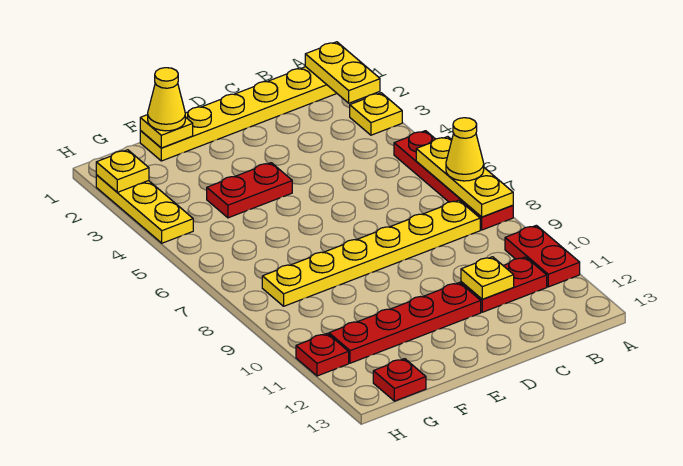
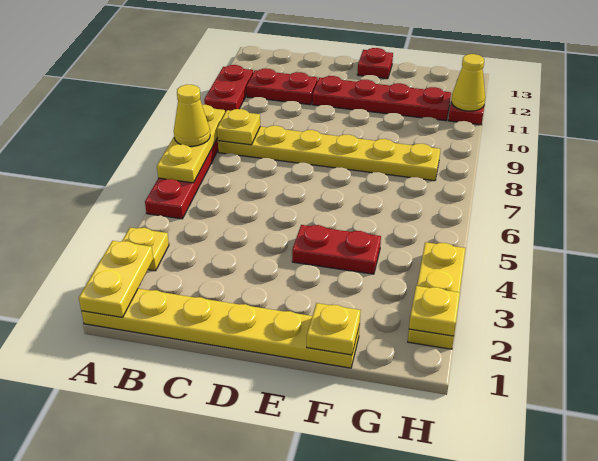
yellow 1x1 plate [461,257,514,299] -> yellow 1x1 plate moved to [217,109,260,145]
yellow 1x1 cone [148,68,185,131] -> yellow 1x1 cone moved to [451,54,485,111]
red 1x1 plate [373,359,426,401] -> red 1x1 plate moved to [357,48,393,79]

